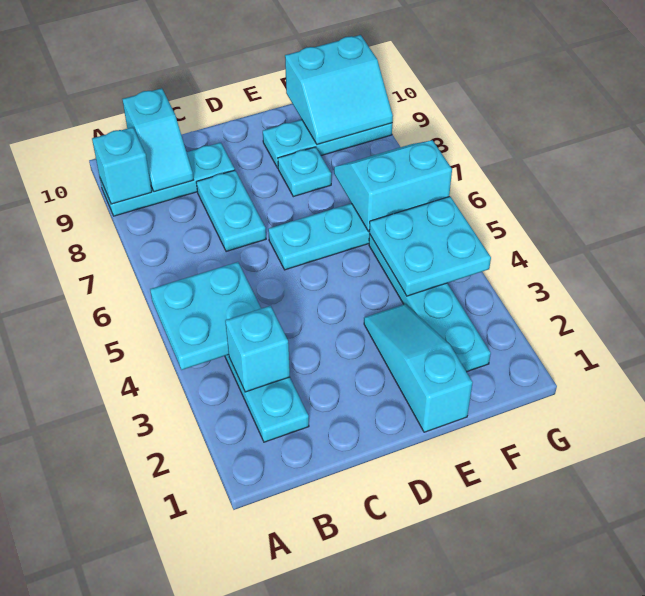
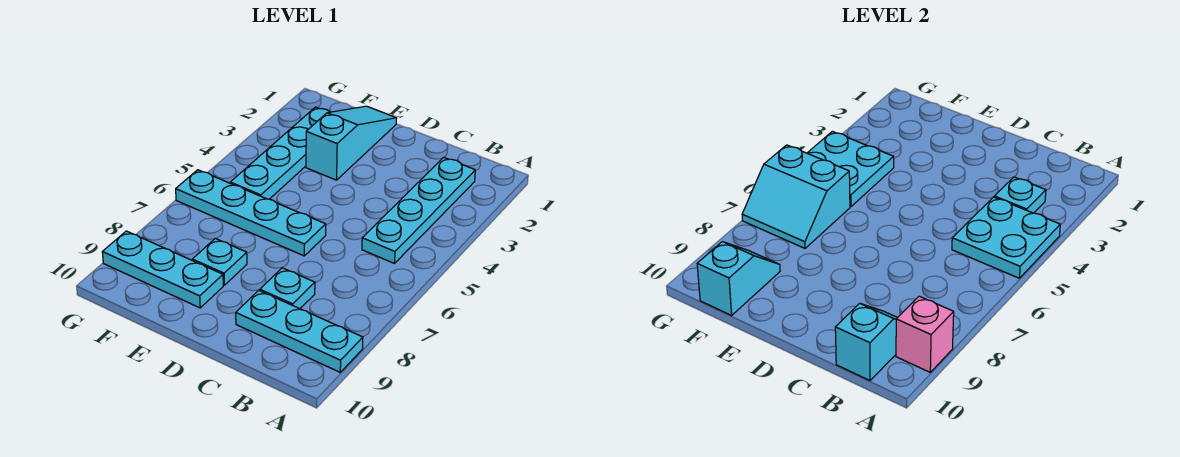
cyan 1x1 brick [92,127,152,204] -> pink 1x1 brick [896,296,954,372]
cyan 1x1 brick [225,306,290,392] -> cyan 1x1 plate [994,177,1046,213]
cyan 1x2 plate [196,170,266,252] -> cyan 1x1 plate [260,268,315,309]
cyan 1x3 slope [364,304,473,432] -> cyan 1x3 slope turned to [306,106,397,180]
cyan 2x2 slope [285,35,393,145] -> cyan 1x2 slope [697,242,780,315]

